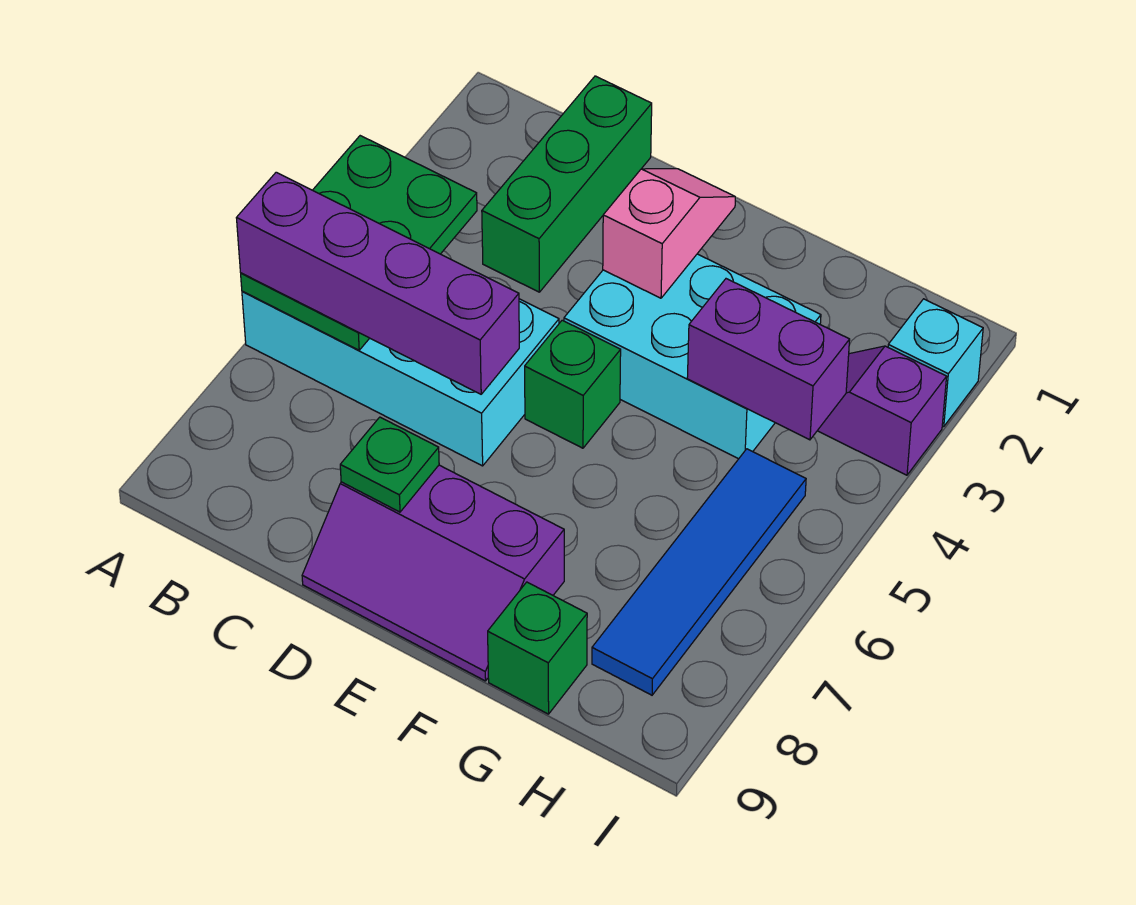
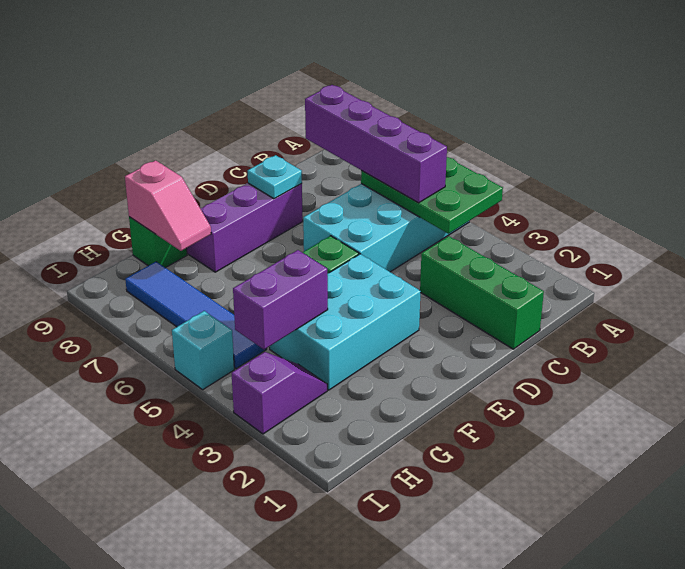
purple 1x4 brick [237,172,519,394] -> purple 1x4 brick turned to [305,85,447,203]
green 1x1 plate [340,417,439,512] -> cyan 1x1 plate [248,155,302,199]
pink 1x2 slope [603,169,735,298] -> pink 1x2 slope moved to [125,160,211,251]
cyan 1x1 brick [888,299,983,427] -> cyan 1x1 brick moved to [172,311,234,390]

